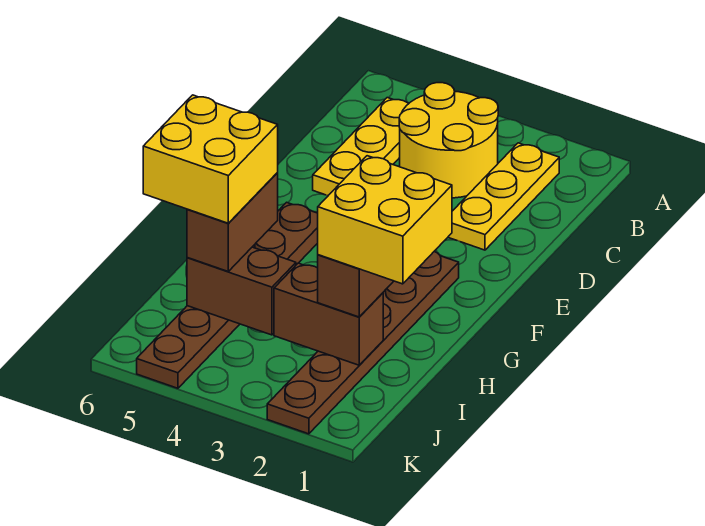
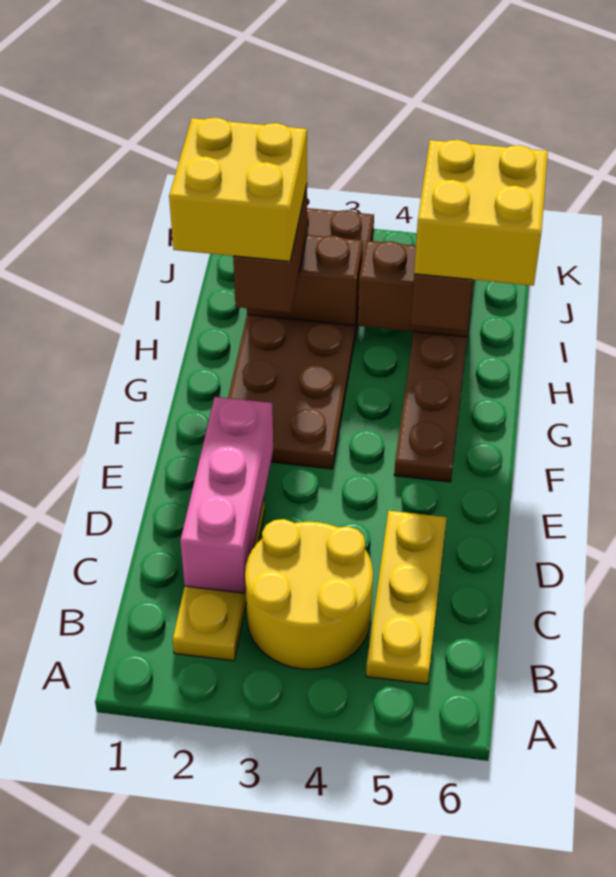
none -> pink 1x3 brick [180,397,273,593]
brown 1x6 plate [267,252,459,434] -> brown 2x6 plate [228,208,374,469]

